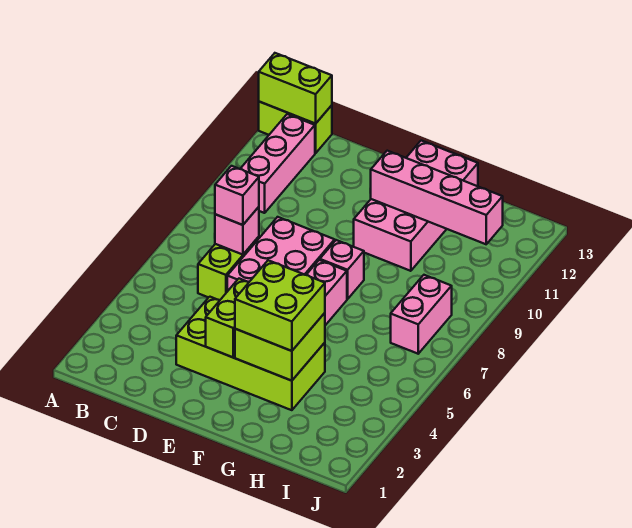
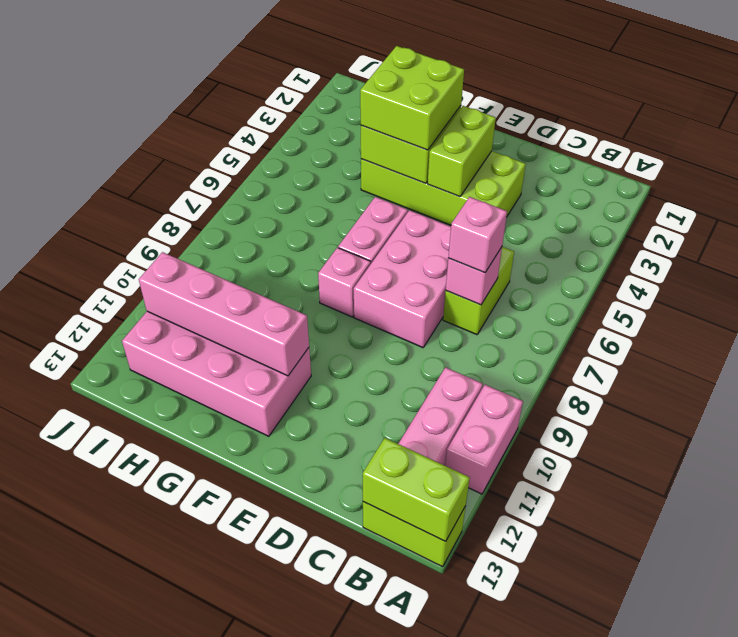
pink 2x4 brick [354,141,478,271] -> pink 2x4 brick turned to [122,311,311,436]
pink 1x2 brick [391,275,452,354] -> pink 1x2 brick moved to [445,385,523,494]

